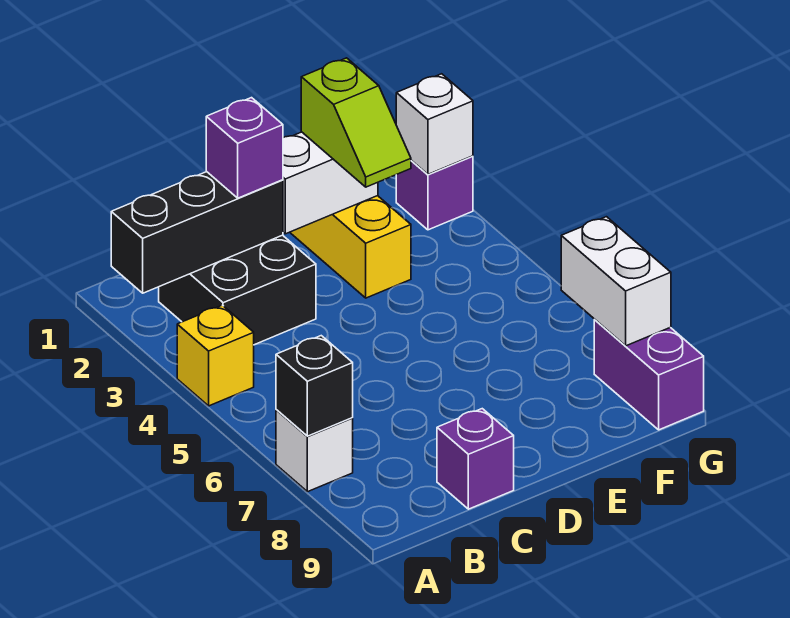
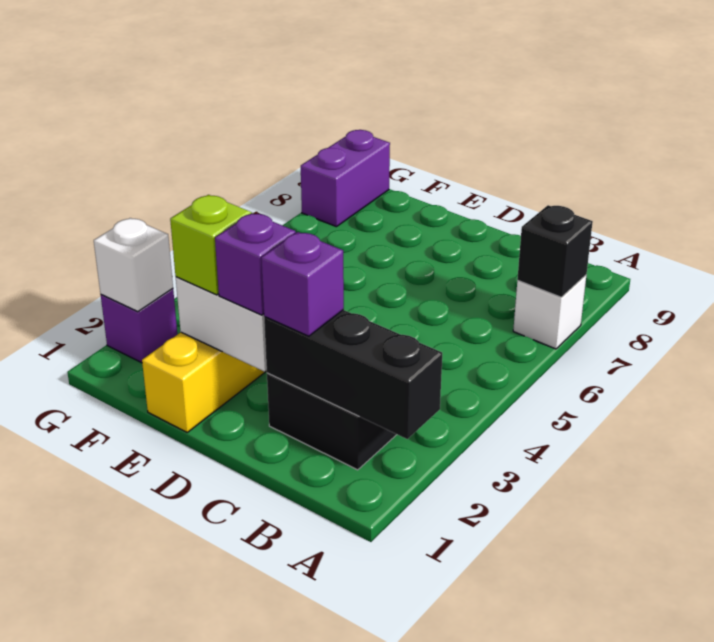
yellow 1x1 brick [177,305,254,406] -> none
purple 1x1 brick [437,409,514,509] -> purple 1x1 brick moved to [215,213,296,315]
white 1x2 brick [561,217,671,346] -> none

